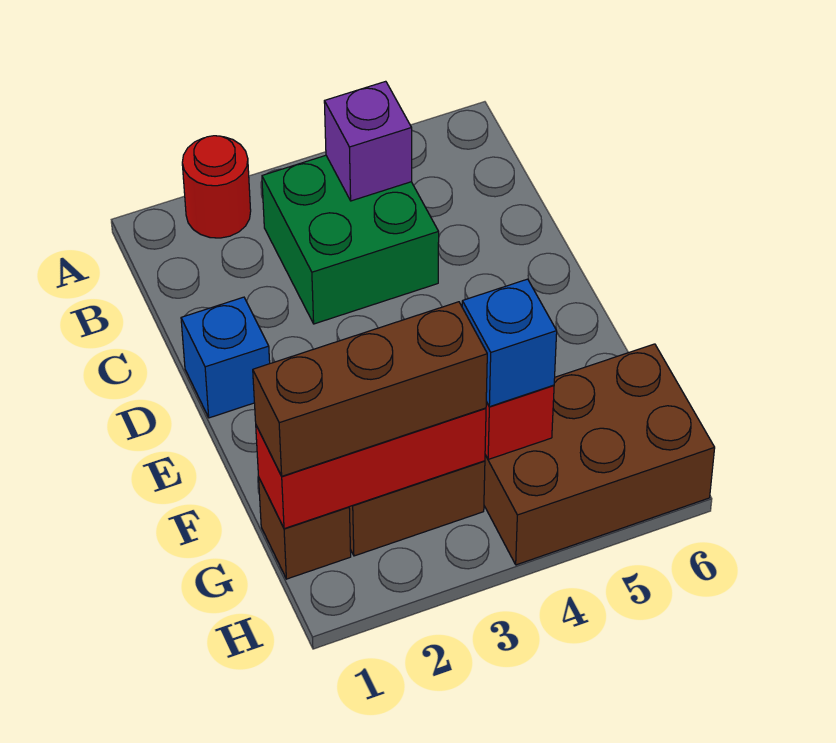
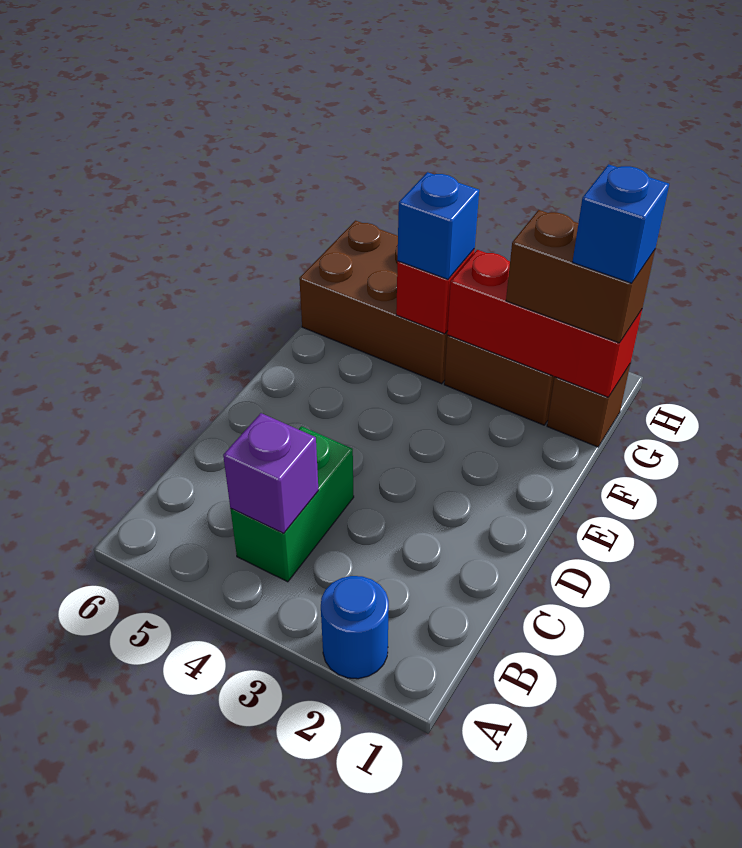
red 1x1 round brick [182,136,251,238] -> blue 1x1 round brick [321,576,389,679]
green 2x2 brick [262,155,439,324] -> green 1x2 brick [231,426,354,582]
blue 1x1 brick [181,297,270,418] -> blue 1x1 brick moved to [573,164,669,283]
brown 1x3 brick [253,302,487,476] -> brown 1x2 brick [506,210,655,343]

